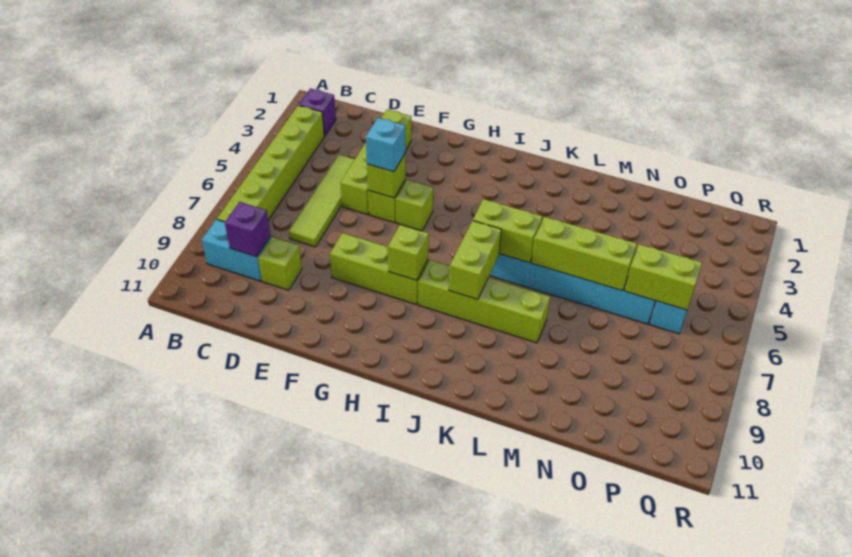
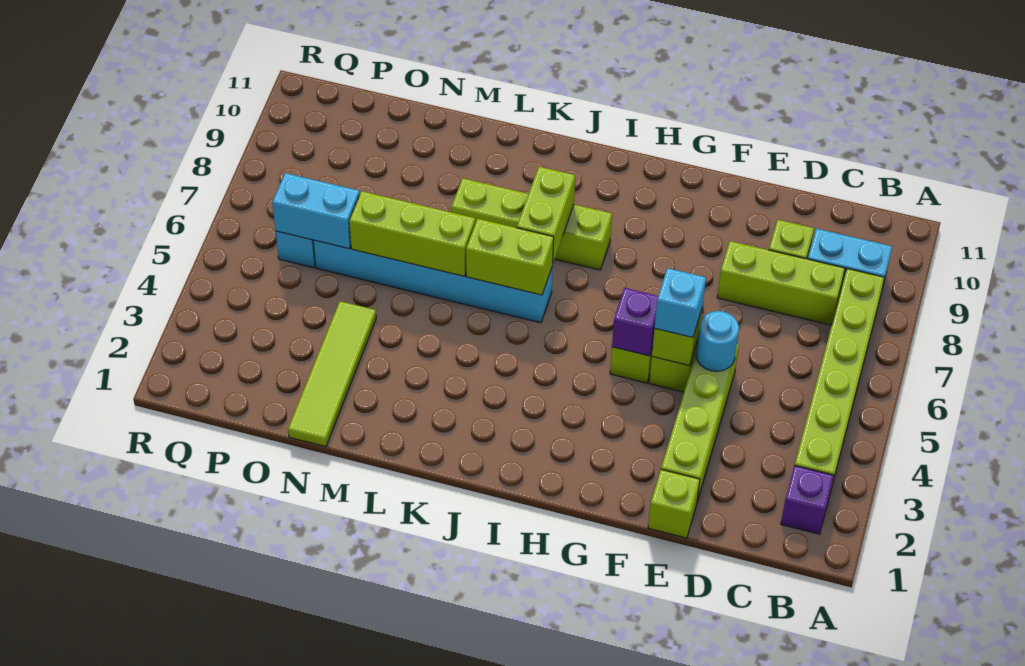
purple 1x1 brick [225,202,271,257] -> purple 1x1 brick moved to [612,288,658,356]
lime 1x4 tile [289,155,355,247] -> lime 1x4 tile moved to [288,301,376,447]
none -> cyan 1x1 round brick [696,311,739,371]
lime 1x3 brick [330,233,428,305] -> lime 1x3 brick moved to [717,241,845,325]
lime 1x1 brick [388,225,429,280] -> lime 1x1 brick moved to [648,470,700,538]
lime 1x2 brick [625,244,702,310] -> cyan 1x2 brick [272,173,360,249]

